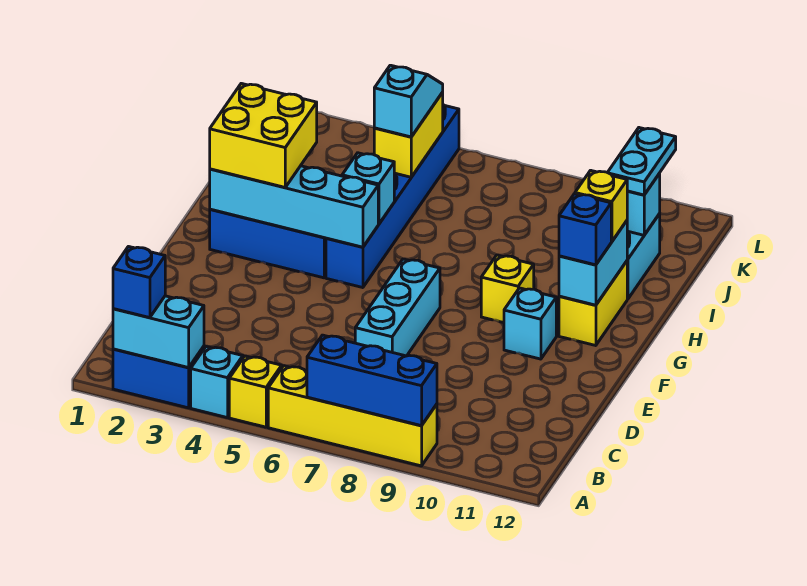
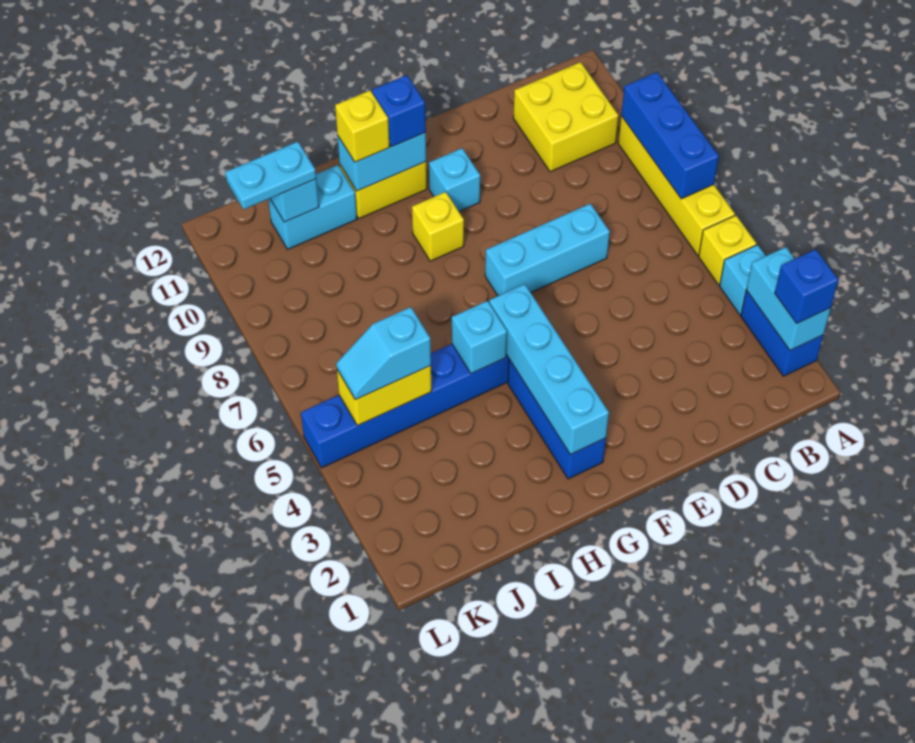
yellow 2x2 brick [210,83,317,187] -> yellow 2x2 brick moved to [513,62,619,172]

